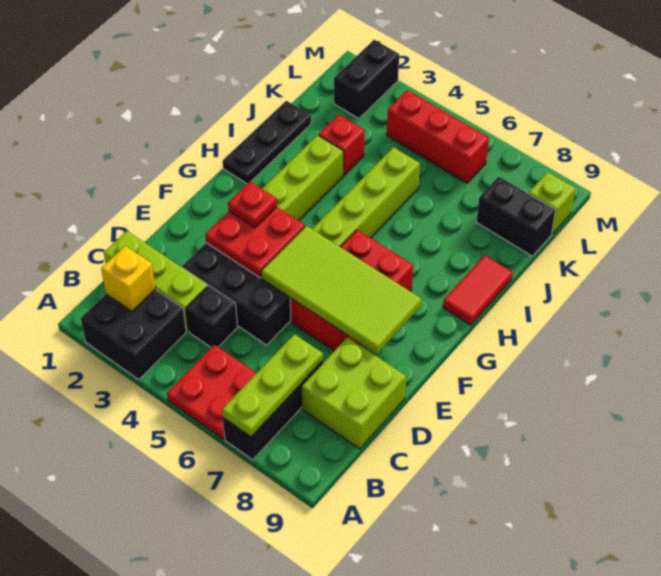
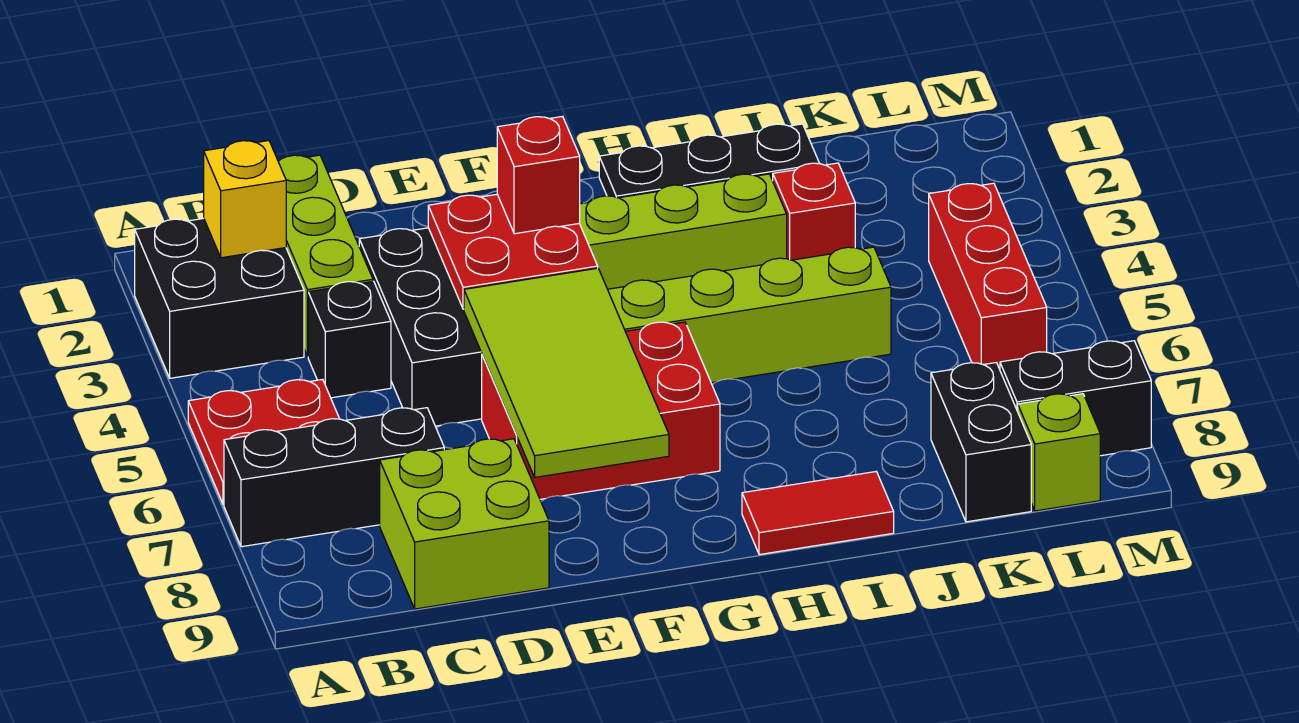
lime 1x3 plate [222,334,323,437] -> none
red 1x1 plate [228,182,277,228] -> red 1x1 brick [497,116,580,234]
black 1x2 brick [334,40,399,119] -> black 1x2 brick moved to [1000,341,1151,456]

